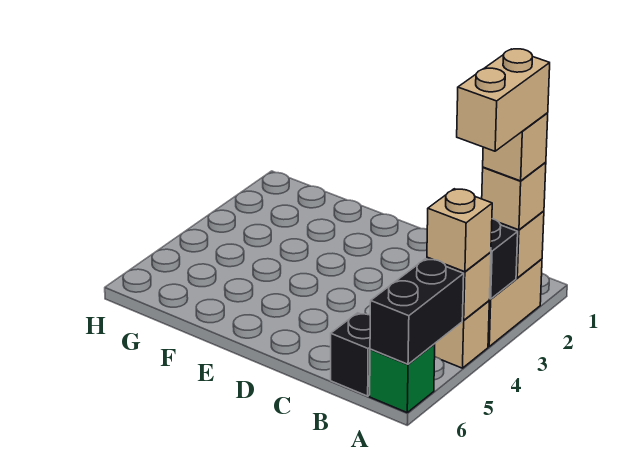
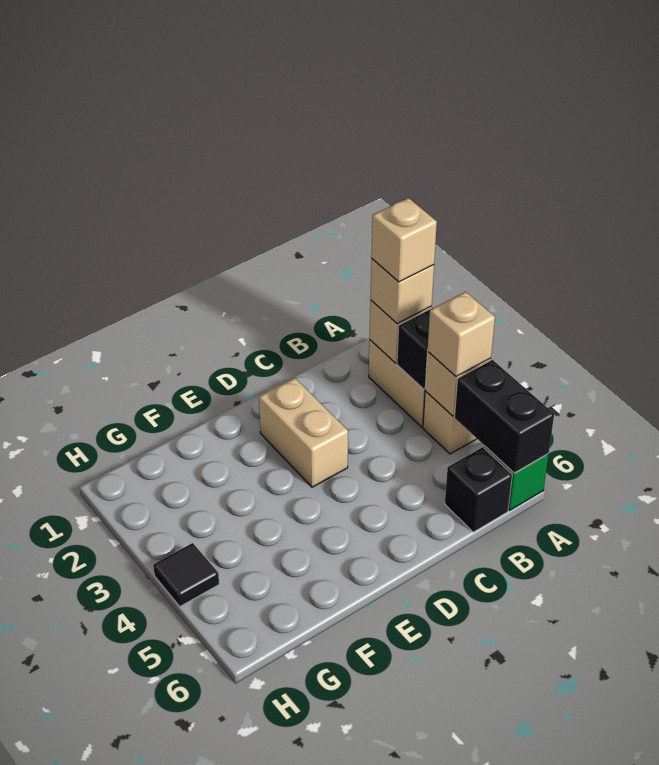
tan 1x2 brick [457,49,550,151] -> tan 1x2 brick moved to [259,378,348,487]
none -> black 1x1 tile [153,543,219,606]

